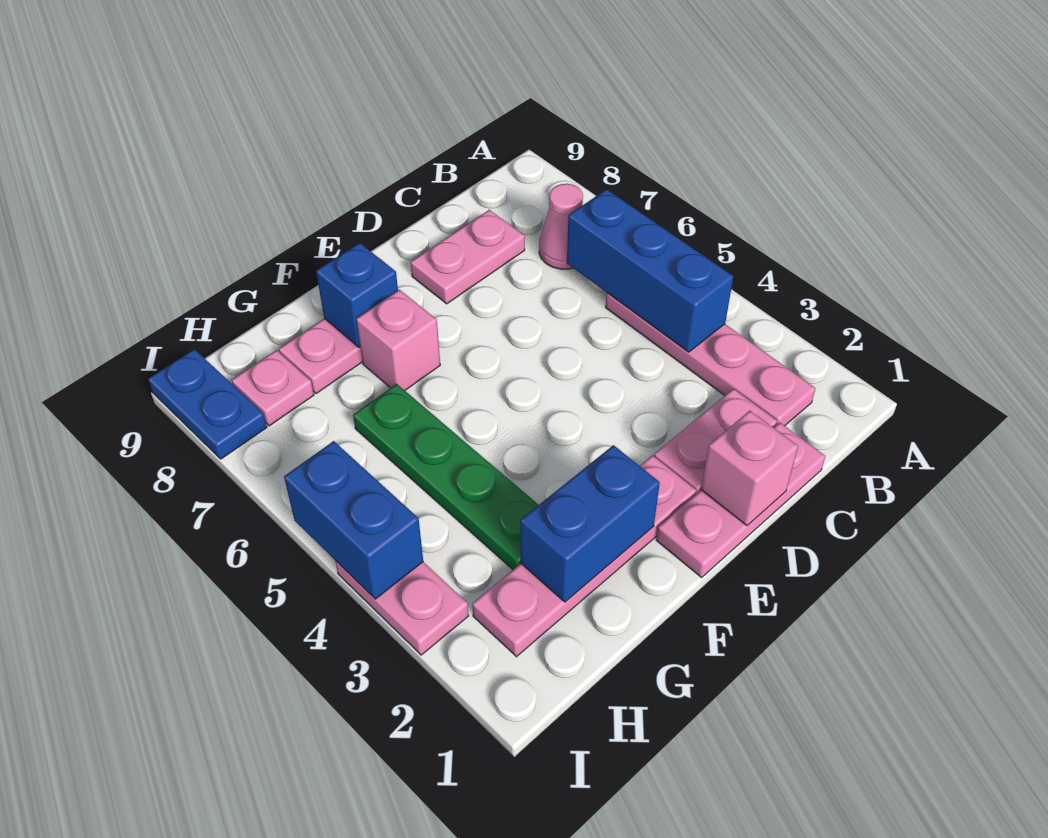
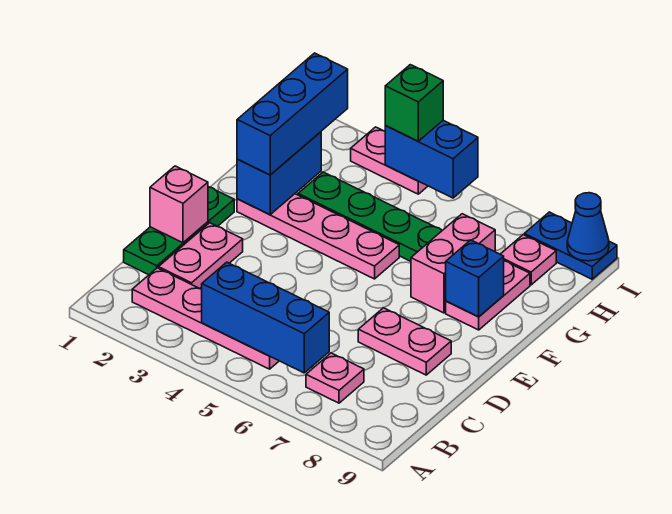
pink 1x1 cone [539,184,583,269] -> pink 1x1 plate [306,353,364,403]
pink 1x3 plate [656,423,825,577] -> green 1x3 plate [124,187,234,275]
pink 1x2 plate [411,210,525,304] -> pink 1x2 plate turned to [358,308,451,375]
pink 1x4 plate [472,455,697,657] -> pink 1x4 plate turned to [237,194,399,279]
none -> blue 1x3 brick [237,53,348,175]
pink 1x1 brick [356,290,440,390] -> pink 1x2 brick [411,214,495,313]
none -> green 1x1 brick [385,65,443,141]
none -> blue 1x1 cone [567,193,609,261]

